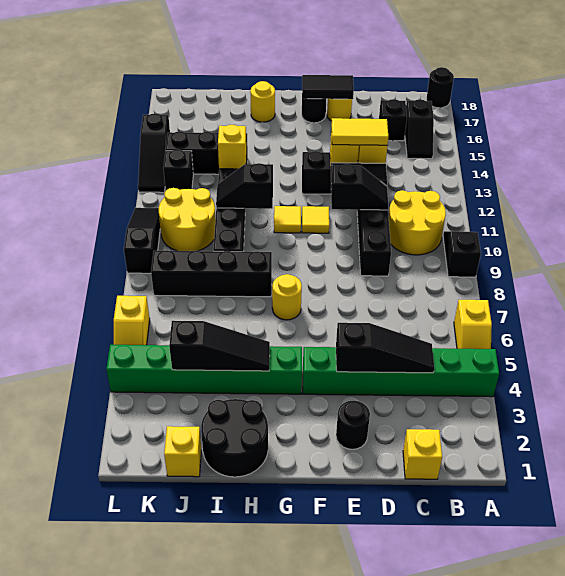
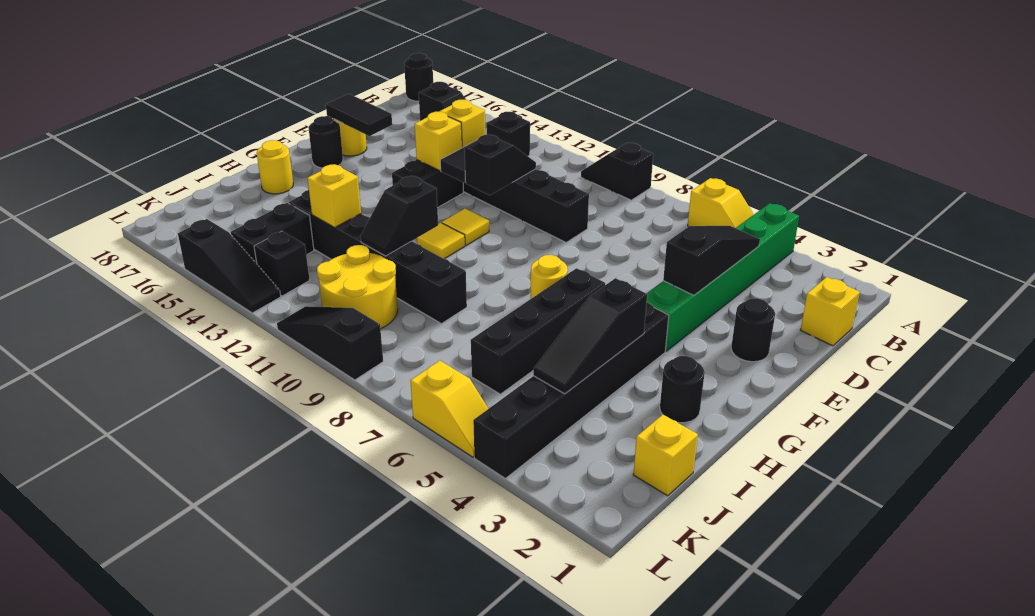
yellow 2x2 round brick [388,190,446,255] -> none
black 1x1 brick [379,99,407,141] -> black 1x1 brick moved to [486,112,530,156]
yellow 1x2 tile [331,118,388,145] -> none
black 1x2 tile [302,75,354,99] -> black 1x2 tile turned to [326,94,392,136]
green 1x6 brick [107,345,302,394] -> black 1x6 brick [473,303,669,478]
black 2x2 round brick [201,399,268,477] -> black 1x1 round brick [660,356,705,423]
black 1x3 slope [169,321,270,371] -> black 1x3 slope turned to [533,278,647,394]
black 1x4 brick [151,250,272,297] -> black 1x4 brick moved to [471,268,605,394]

